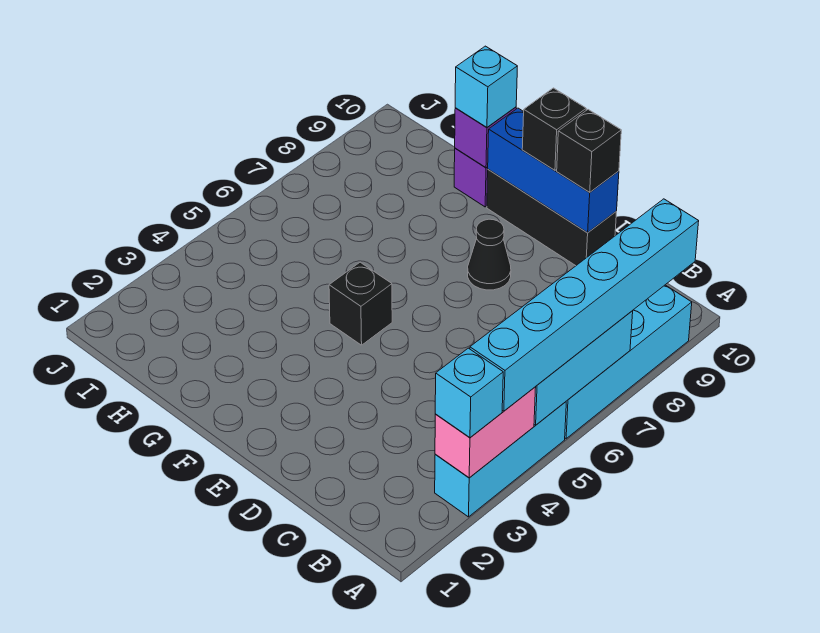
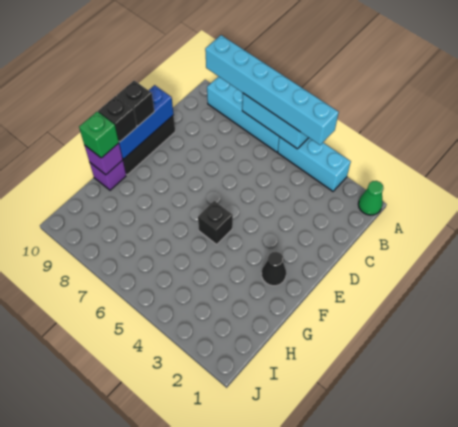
none -> green 1x1 cone [358,181,384,215]
pink 1x2 brick [435,387,536,478] -> none
cyan 1x1 brick [435,348,503,437] -> none
black 1x1 brick [557,110,621,192] -> black 1x1 brick moved to [98,96,137,142]
black 1x1 cone [468,219,511,290] -> black 1x1 cone moved to [261,252,286,286]
cyan 1x1 brick [455,46,517,127] -> green 1x1 brick [79,112,119,158]

